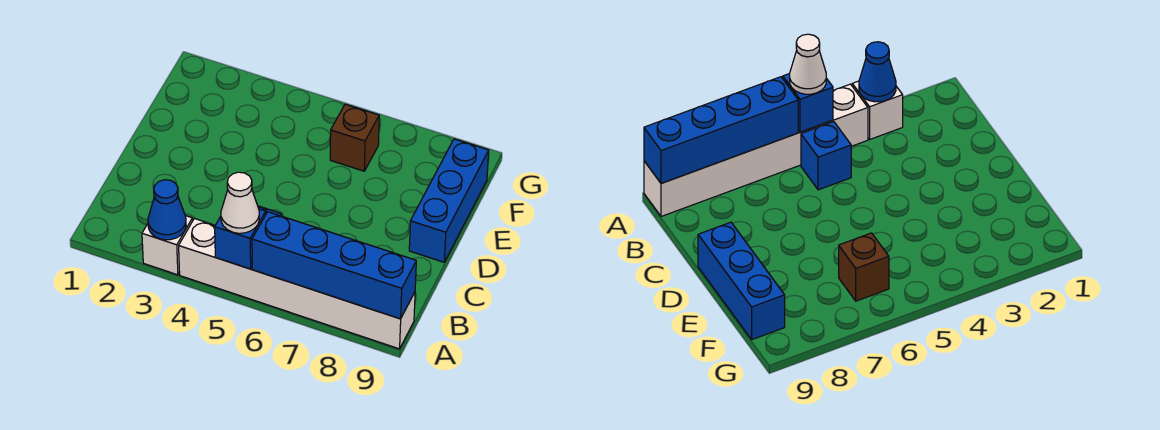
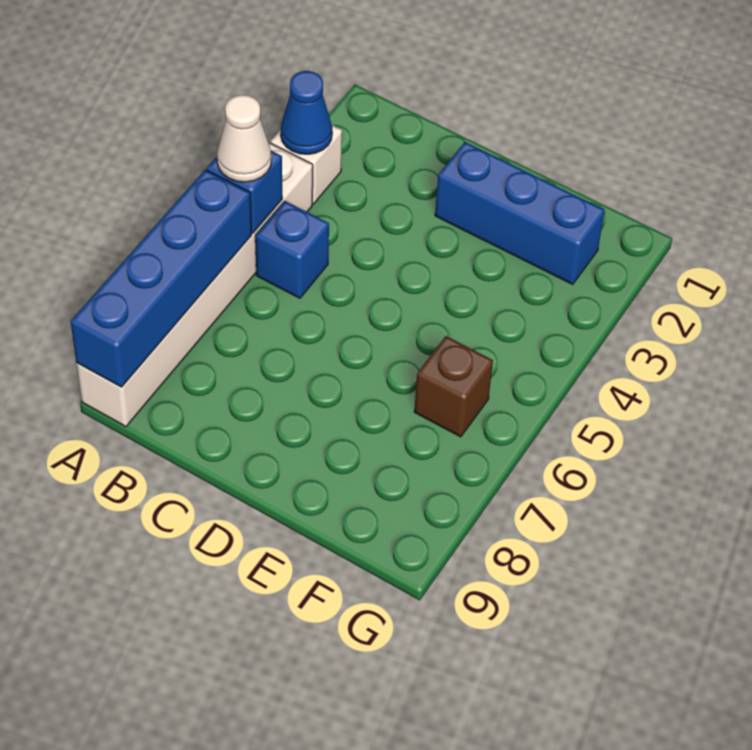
blue 1x3 brick [409,139,489,262] -> blue 1x3 brick moved to [435,142,605,285]

